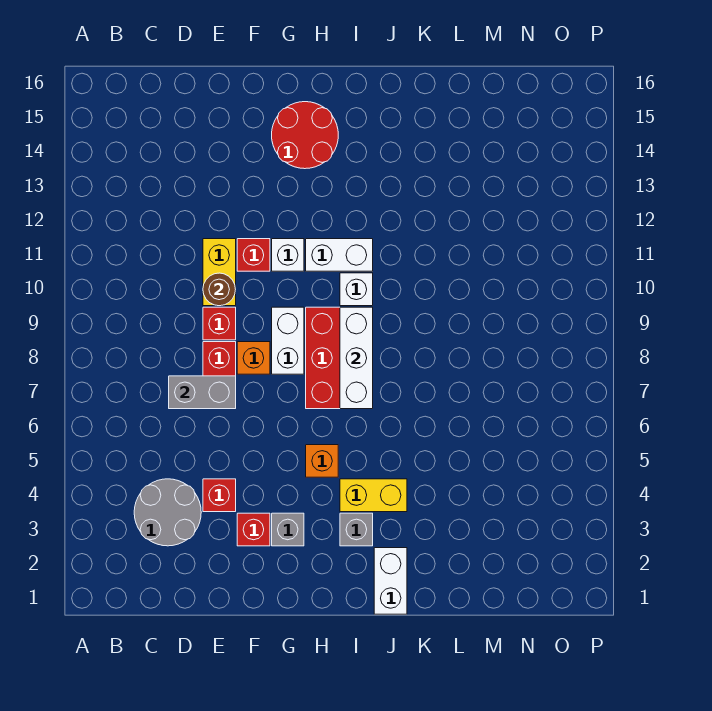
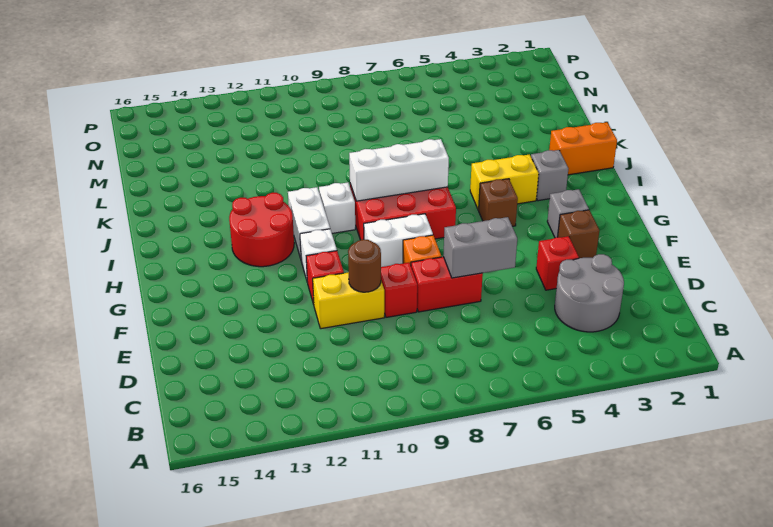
grey 1x2 brick [169,376,236,409] -> grey 1x2 brick turned to [443,217,517,278]
red 1x1 brick [237,513,270,546] -> brown 1x1 brick [558,210,600,258]
red 2x2 round brick [272,102,338,169] -> red 2x2 round brick moved to [229,193,294,267]
orange 1x1 brick [306,445,338,477] -> brown 1x1 brick [479,179,518,226]
yellow 1x2 brick [340,479,407,512] -> yellow 1x2 brick turned to [470,154,539,210]
white 1x2 brick [374,548,407,614] -> orange 1x2 brick [549,122,617,175]

